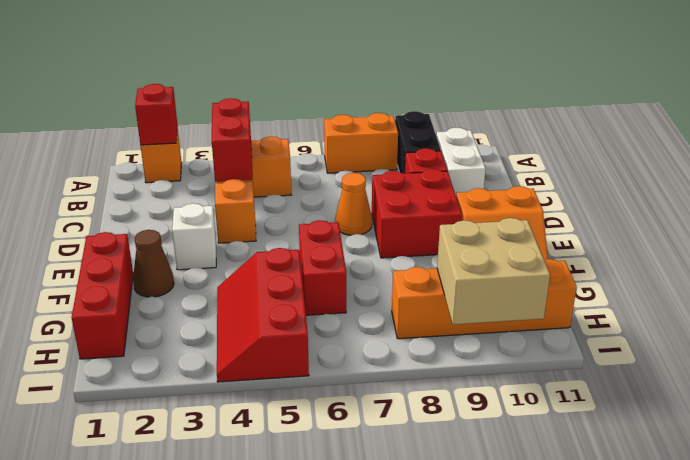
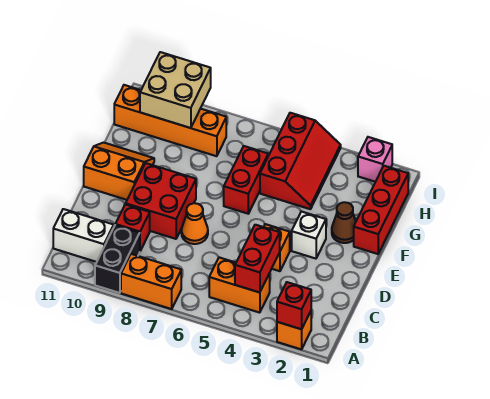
white 1x2 brick [436,128,486,195] -> white 1x2 brick turned to [53,209,114,262]
none -> pink 1x1 brick [358,137,392,182]

